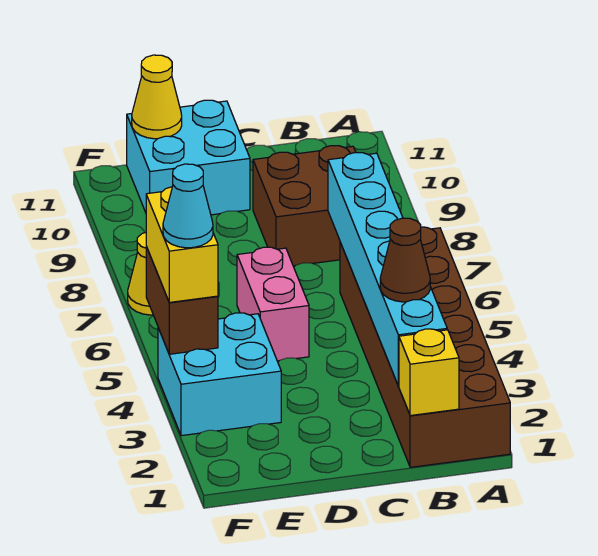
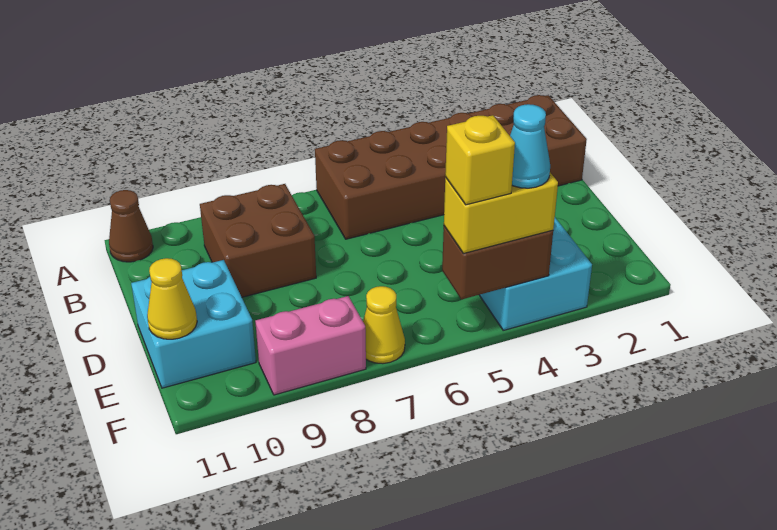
yellow 1x1 brick [399,329,459,416] -> yellow 1x1 brick moved to [445,115,515,205]
cyan 1x6 brick [328,153,447,386] -> none
brown 1x1 cone [380,218,430,302] -> brown 1x1 cone moved to [109,190,153,262]
pink 1x2 brick [237,247,309,361] -> pink 1x2 brick moved to [255,296,366,395]

